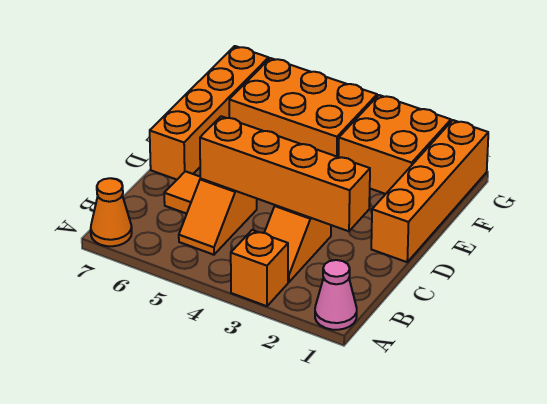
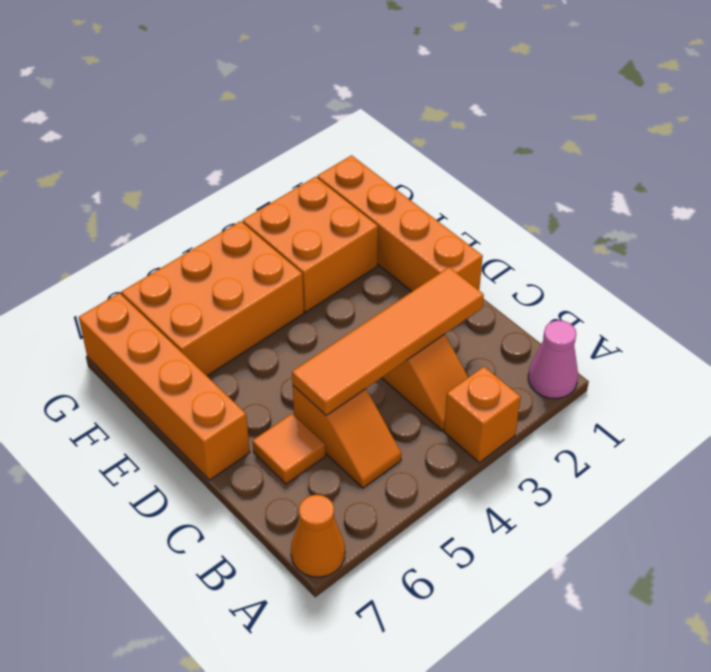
orange 1x4 brick [200,116,370,231] -> orange 1x4 tile [292,267,484,415]

